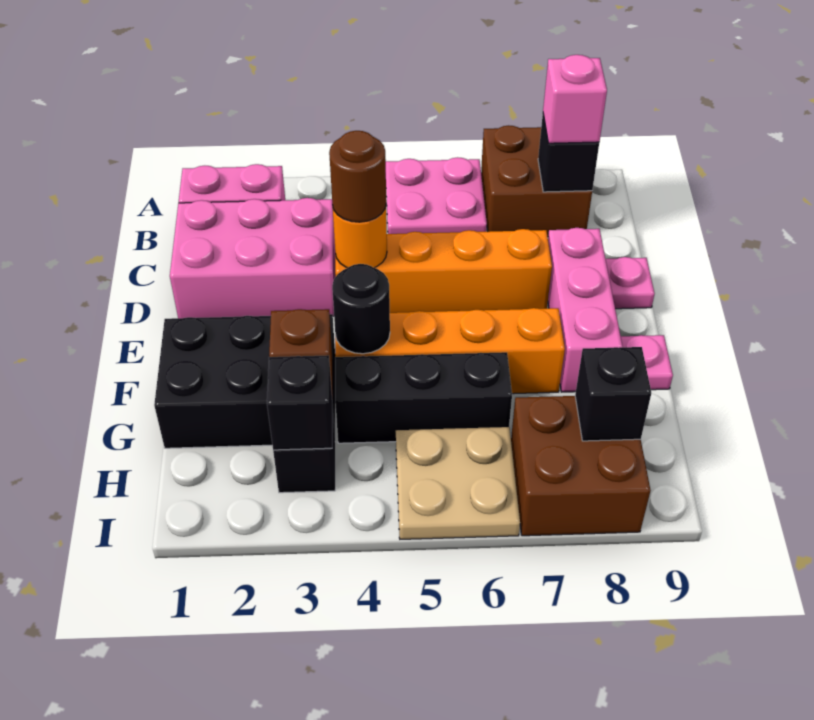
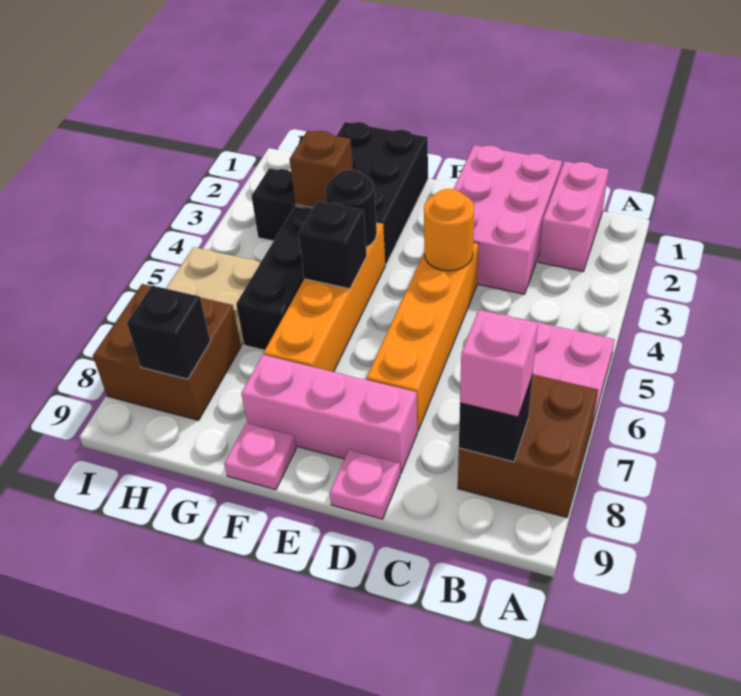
brown 1x1 round brick [329,131,386,222] -> none
black 1x1 brick [267,355,332,450] -> black 1x1 brick moved to [298,201,367,289]

